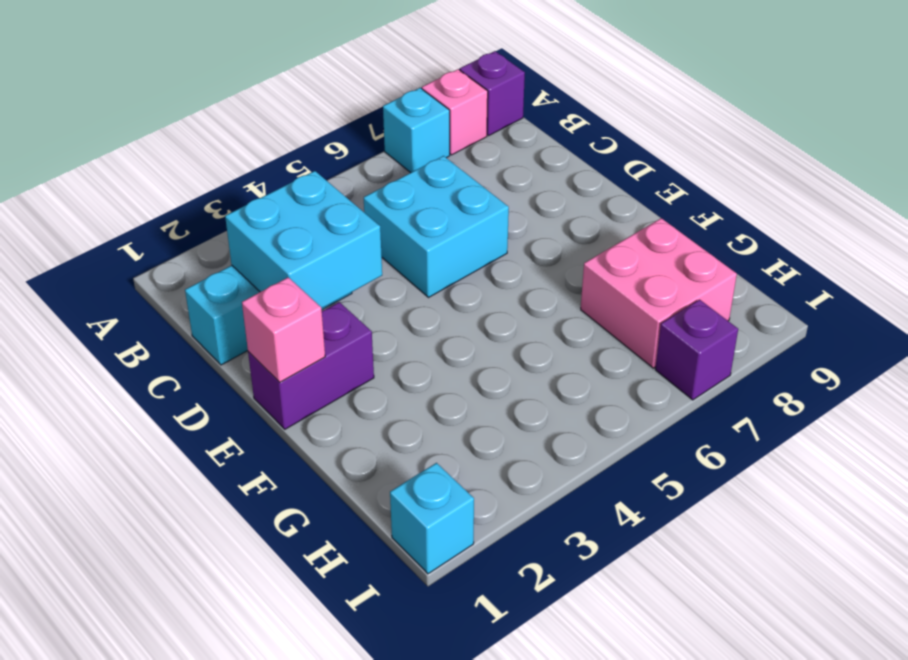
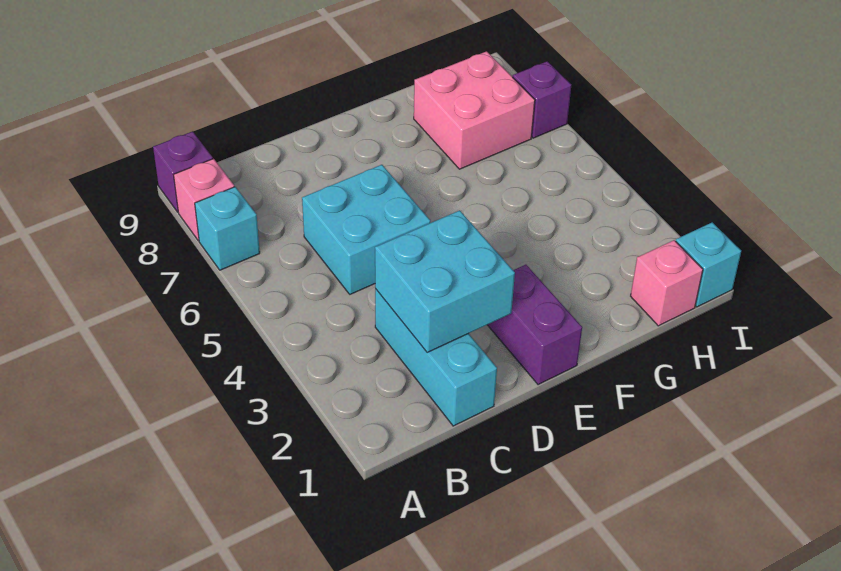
pink 1x1 brick [242,277,325,382] -> pink 1x1 brick moved to [631,240,703,326]

